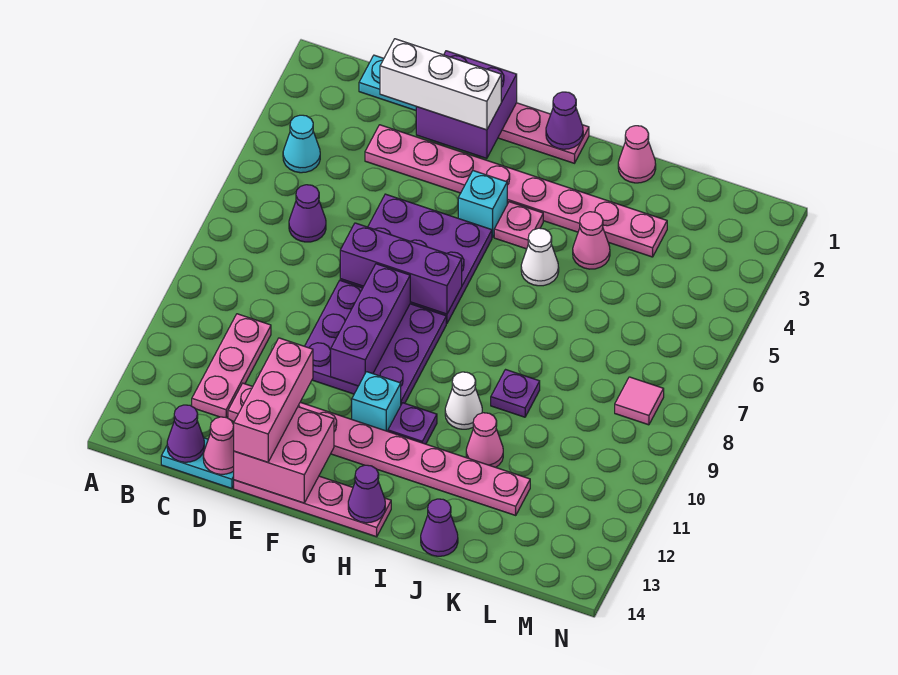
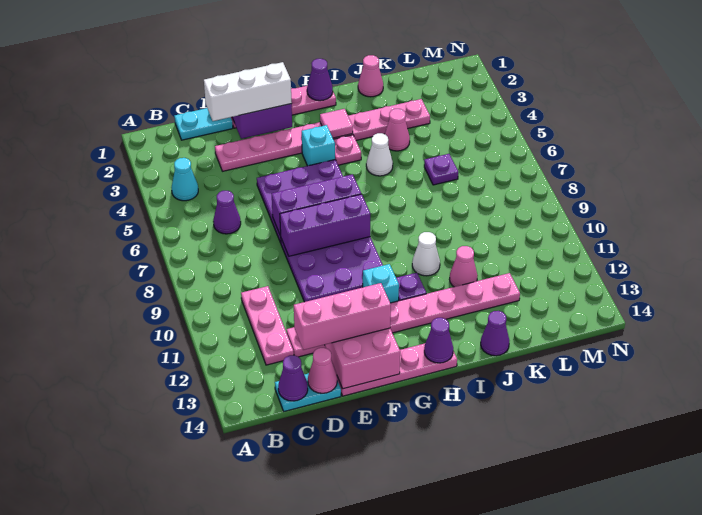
pink 1x3 brick [233,338,313,462] -> pink 1x3 brick turned to [294,283,391,350]
purple 1x3 brick [331,264,410,386] -> purple 1x3 brick turned to [280,194,371,256]
purple 1x1 plate [491,370,540,417] -> purple 1x1 plate moved to [424,154,458,185]
pink 1x1 tile [615,377,664,425] -> pink 1x1 tile moved to [320,109,353,138]

